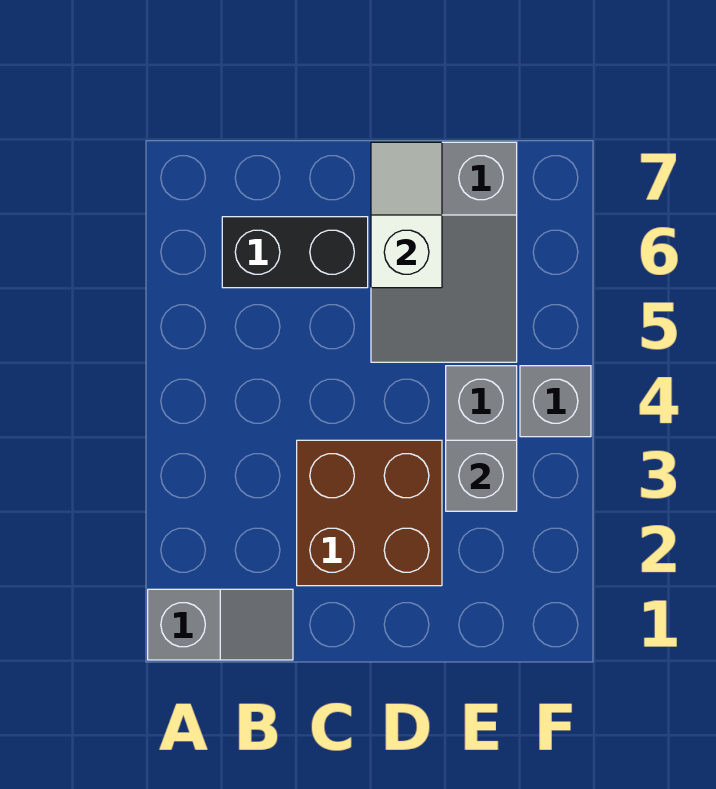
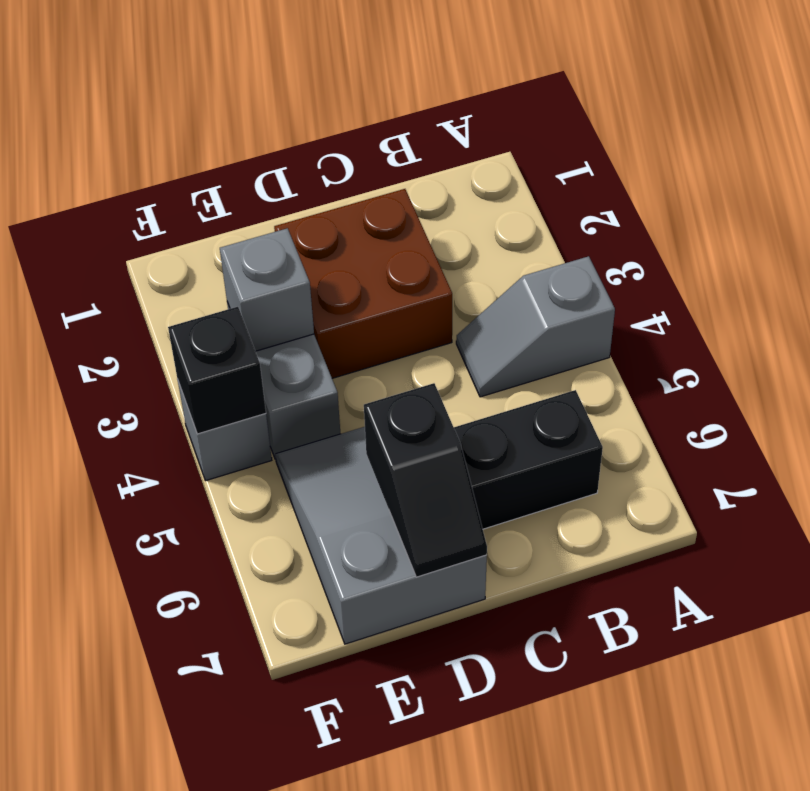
grey 1x2 slope [148,589,293,660] -> grey 1x2 slope moved to [456,256,615,397]
white 1x2 slope [371,142,442,288] -> black 1x2 slope [364,383,487,577]
none -> black 1x1 brick [168,307,266,434]

